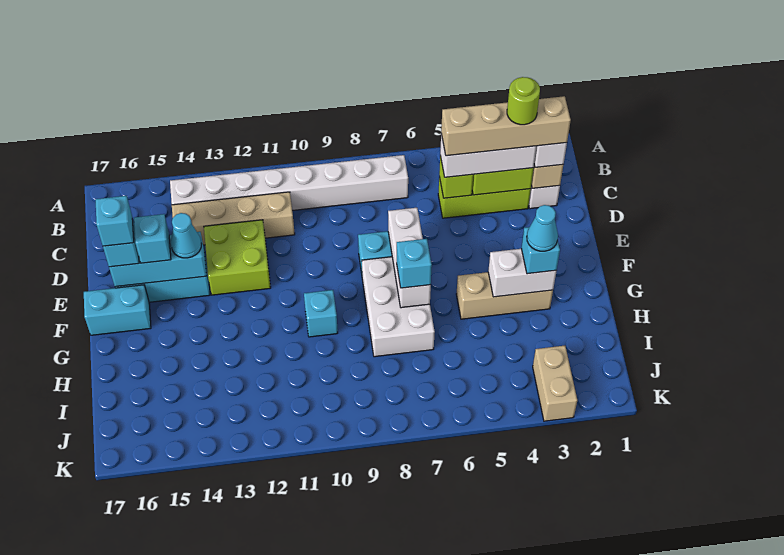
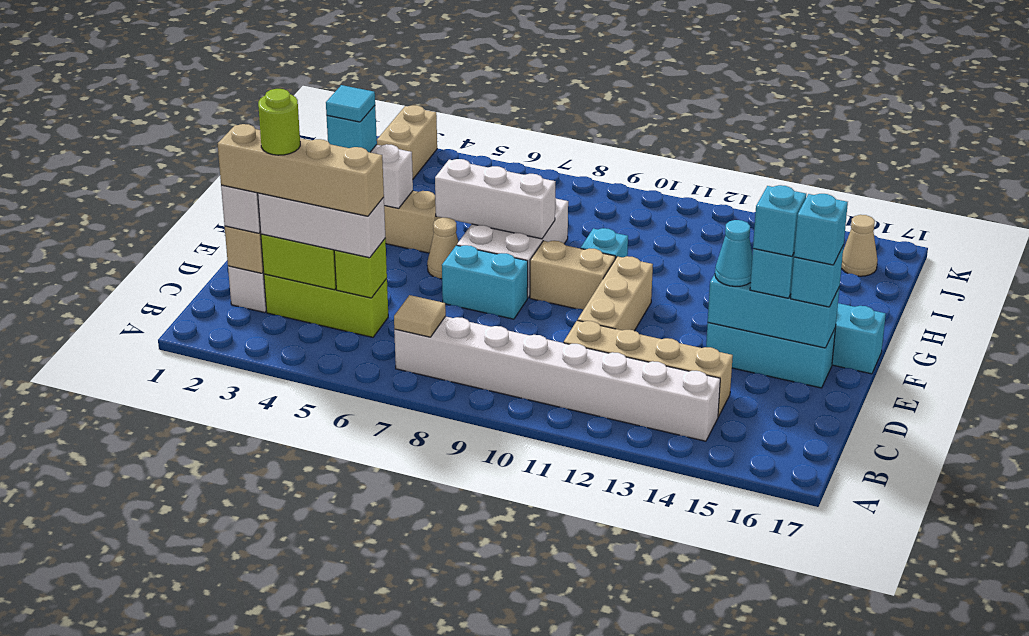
none -> tan 1x1 tile [394,295,446,337]
none -> tan 1x3 brick [578,256,653,331]
lime 2x2 brick [204,220,271,295] -> none
white 1x3 brick [388,208,431,308] -> white 1x3 brick turned to [435,159,556,239]
none -> tan 1x1 cone [427,218,458,279]
none -> tan 1x2 brick [530,241,615,310]
cyan 1x1 cone [527,205,558,251] -> cyan 1x1 tile [326,85,375,122]
cyan 1x1 brick [397,239,432,288] -> cyan 1x1 brick moved to [753,185,806,256]
none -> tan 1x1 cone [841,215,878,276]

